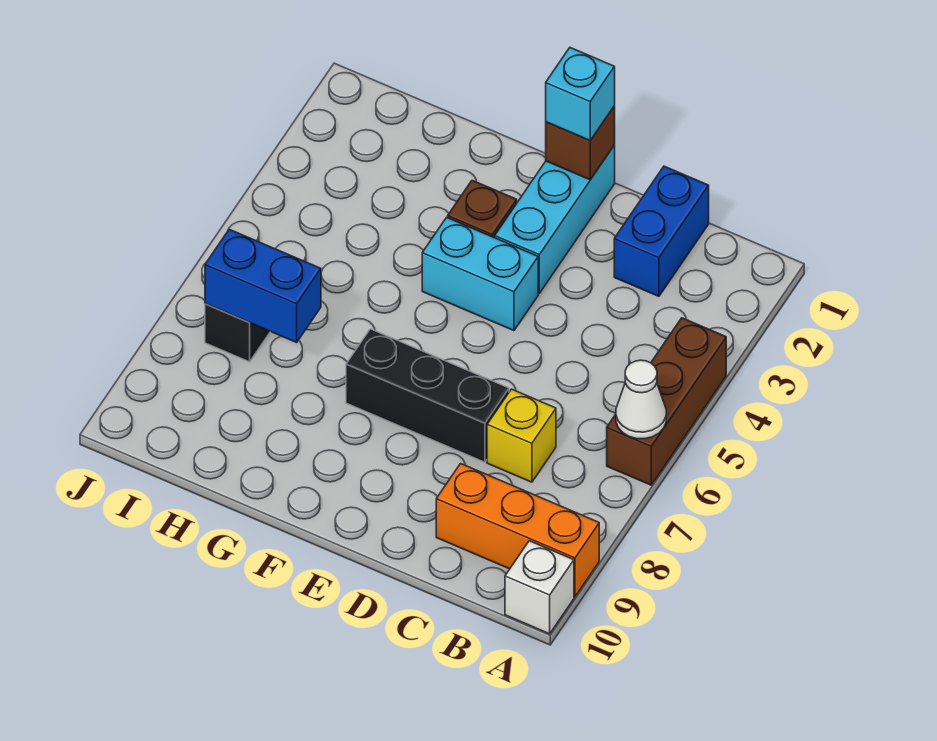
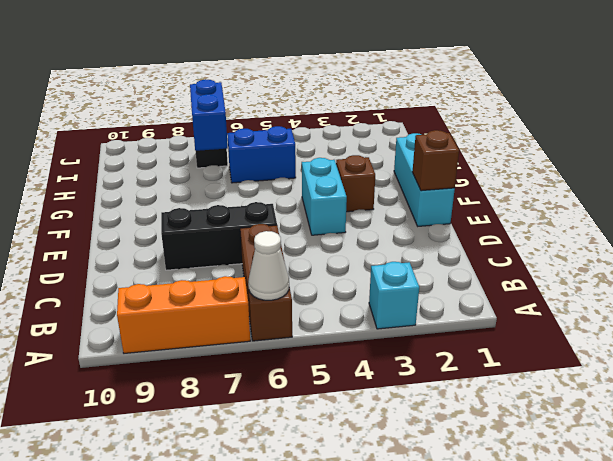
brown 1x3 brick [607,318,726,485] -> brown 1x3 brick turned to [240,224,292,341]
orange 1x3 brick [436,463,599,597] -> orange 1x3 brick turned to [117,276,250,353]
white 1x1 brick [505,541,574,634] -> none
blue 1x2 brick [614,166,709,296] -> blue 1x2 brick moved to [227,126,296,183]
yellow 1x1 brick [487,389,556,482] -> none
black 1x3 brick [346,329,509,462] -> black 1x3 brick turned to [161,202,277,270]
cyan 1x3 brick [495,145,615,293] -> cyan 1x3 brick turned to [394,133,455,226]
cyan 1x1 brick [546,48,615,140] -> cyan 1x1 brick moved to [369,262,419,329]

